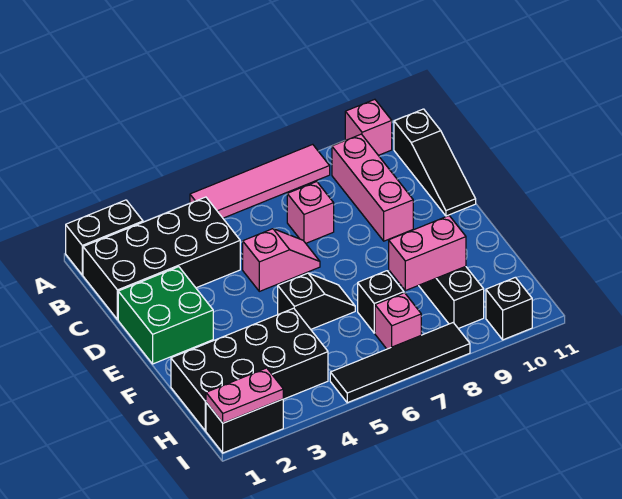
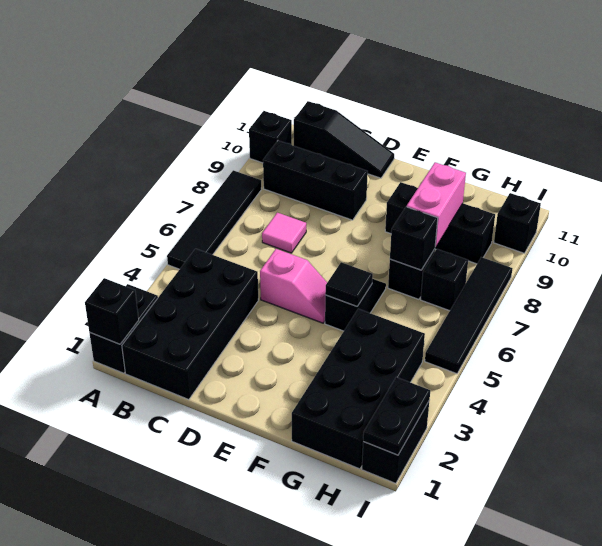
none -> black 1x1 brick [85,278,139,344]
pink 1x4 tile [190,144,330,218] -> black 1x4 tile [167,170,262,269]
pink 1x1 brick [345,99,392,155] -> black 1x1 brick [249,111,292,163]
pink 1x3 brick [332,134,413,241] -> black 1x3 brick [263,141,368,220]
pink 1x1 brick [287,182,334,243] -> pink 1x1 tile [262,213,306,253]
green 2x2 brick [118,267,213,364] -> none
pink 1x2 slope [243,229,320,291] -> pink 1x2 slope turned to [260,249,327,323]
none -> black 1x1 tile [325,262,373,306]
none -> black 1x1 brick [390,207,438,270]
pink 1x1 brick [375,293,421,349] -> black 1x1 brick [421,249,468,311]
pink 1x2 plate [206,368,283,423] -> black 1x2 plate [363,377,430,455]

